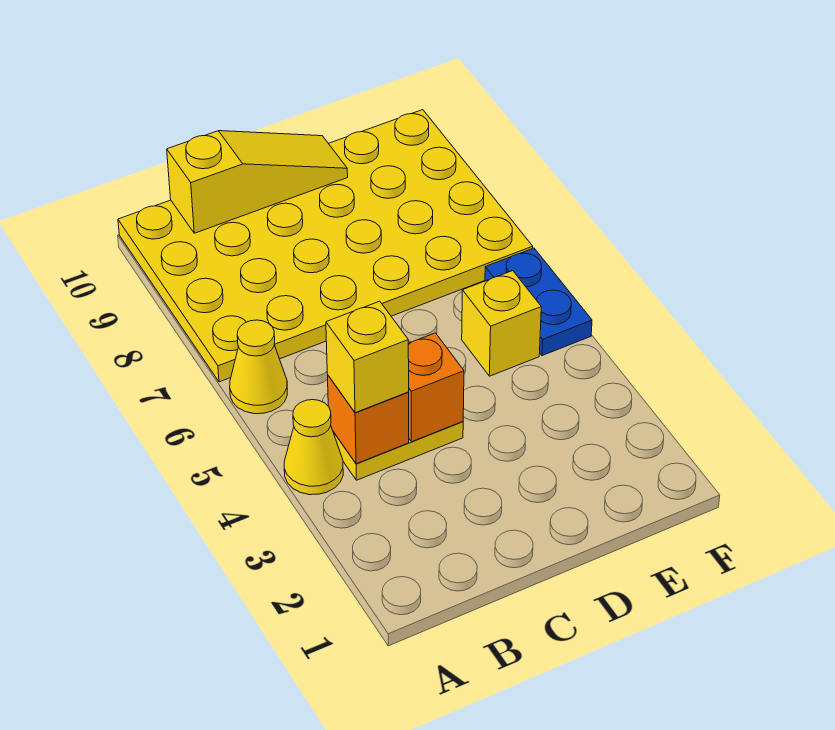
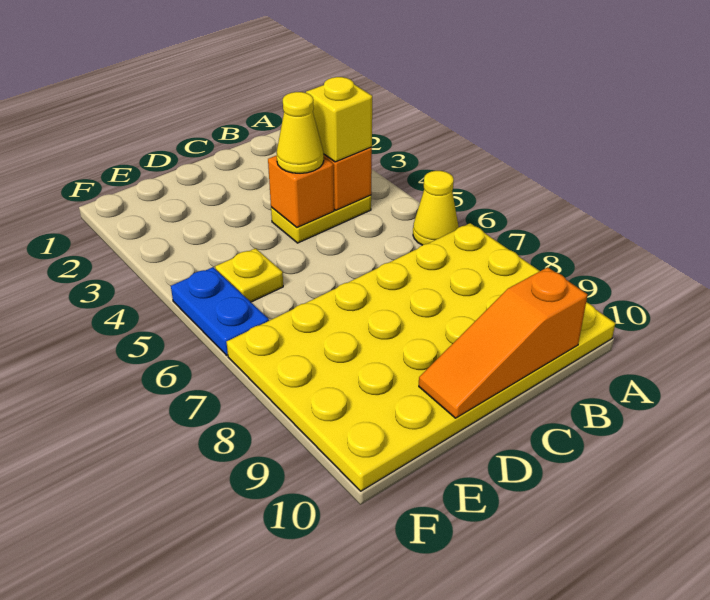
yellow 1x1 cone [284,400,343,495] -> yellow 1x1 cone moved to [277,92,324,173]
yellow 1x3 slope [167,131,348,233] -> orange 1x3 slope [419,267,587,418]
yellow 1x1 brick [462,271,541,376] -> yellow 1x1 plate [215,248,283,302]

